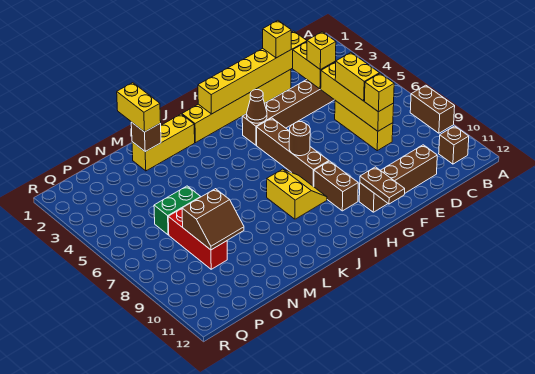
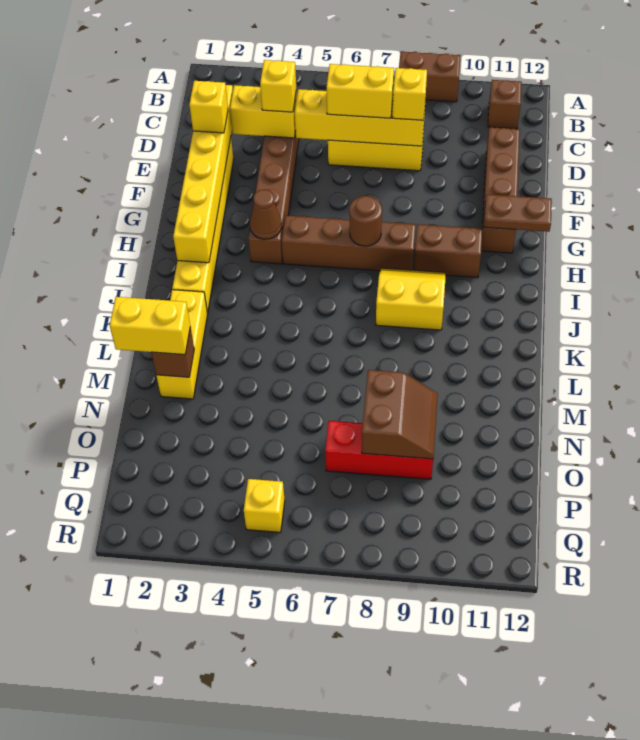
green 1x2 brick [154,186,201,235] -> none
none -> yellow 1x1 brick [244,479,285,532]

